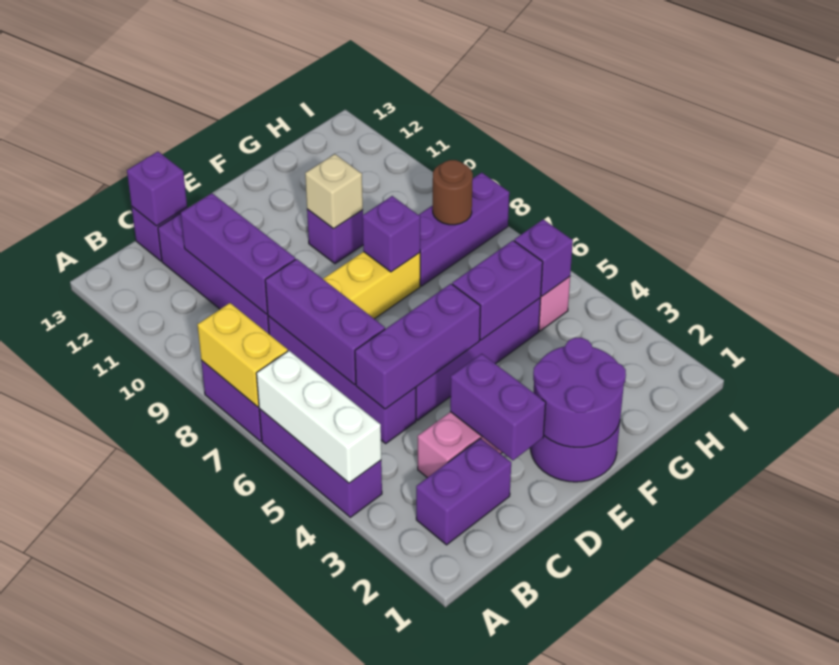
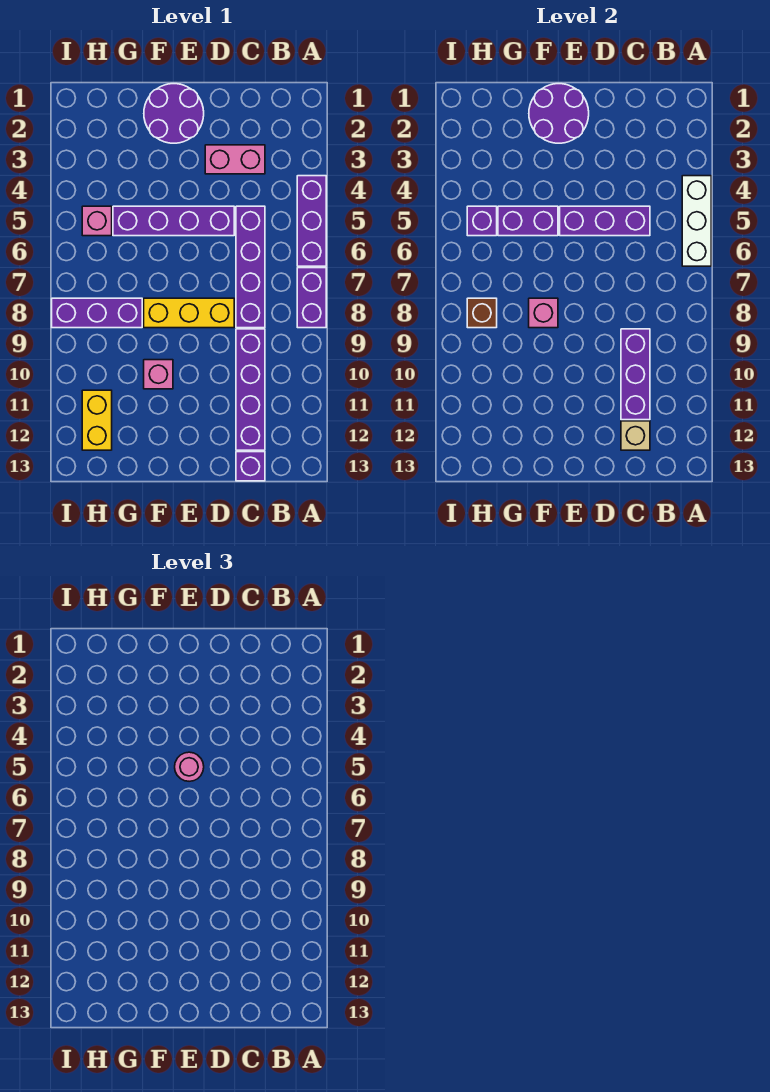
yellow 1x2 brick [197,303,288,407] -> yellow 1x2 brick moved to [82,390,112,450]
purple 1x2 brick [416,438,511,545] -> none
purple 1x3 brick [265,259,385,385] -> none
purple 1x1 brick [127,152,187,226] -> none
purple 1x2 brick [450,354,546,460] -> none
none -> pink 1x1 round brick [175,752,204,781]
purple 1x1 brick [362,196,420,272] -> pink 1x1 brick [529,298,558,328]
purple 1x1 brick [307,209,363,264] -> pink 1x1 brick [144,360,173,389]
tan 1x1 brick [305,154,363,228] -> tan 1x1 brick moved to [621,421,650,450]
brown 1x1 round brick [433,160,473,225] -> brown 1x1 brick [467,298,497,328]

